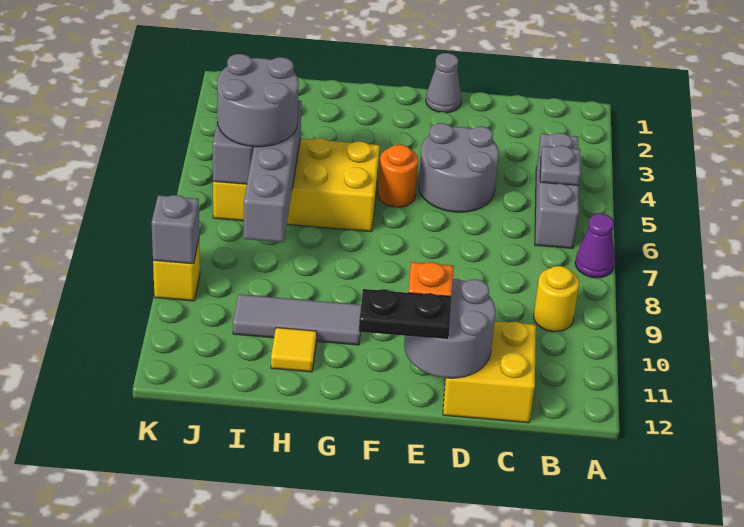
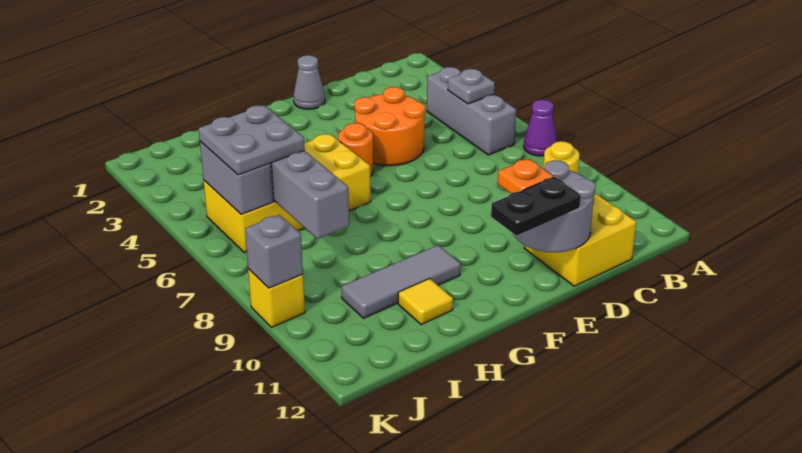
grey 2x2 round brick [418,123,499,212] -> orange 2x2 round brick [354,87,425,166]
grey 2x2 round brick [217,54,299,147] -> grey 2x2 plate [199,105,305,175]

